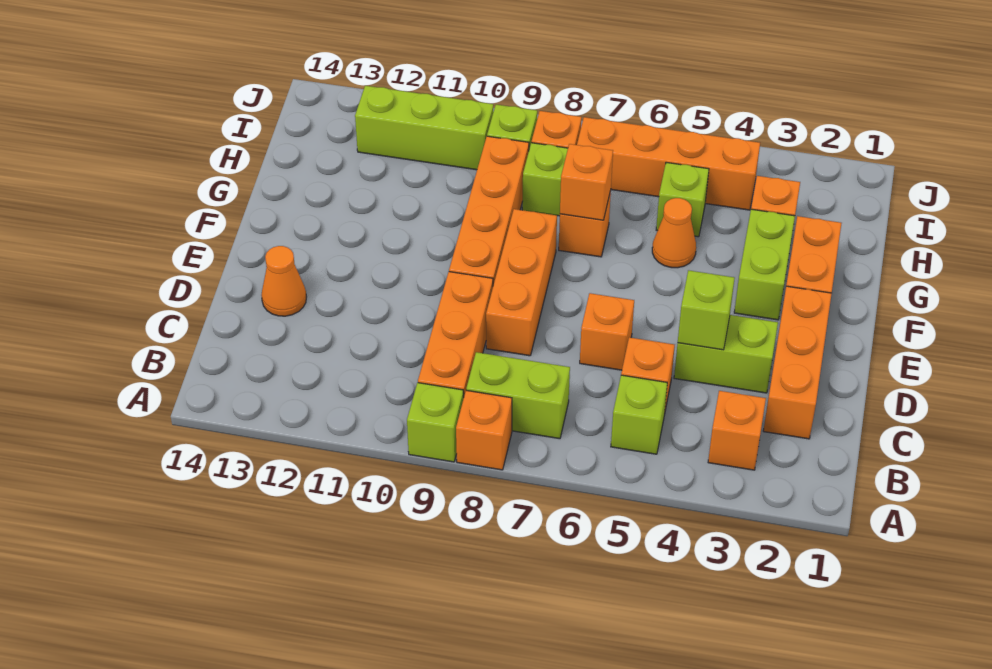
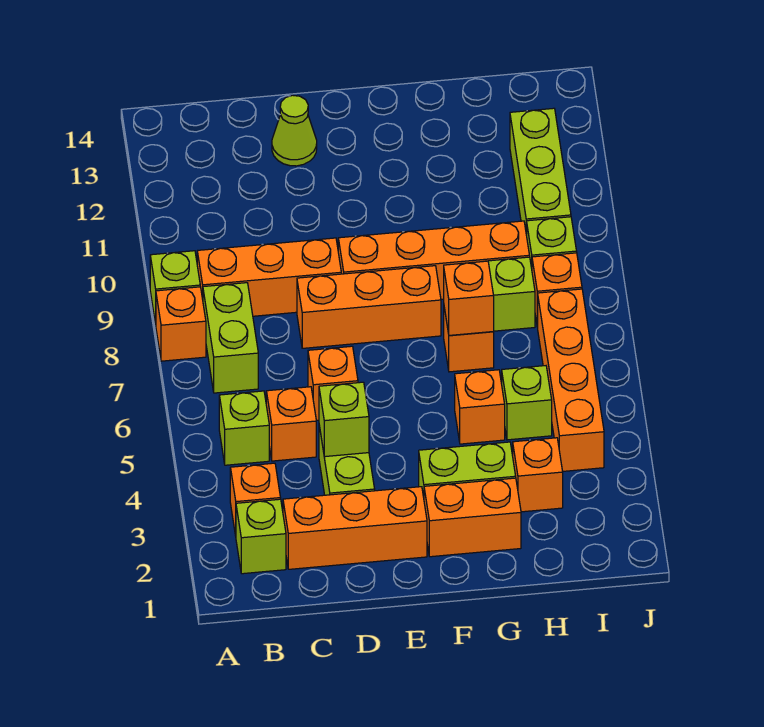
none -> lime 1x1 brick [236,499,286,574]
orange 1x1 cone [261,246,306,316] -> lime 1x1 cone [272,95,317,166]
orange 1x1 cone [652,198,696,268] -> orange 1x1 brick [455,370,505,444]

